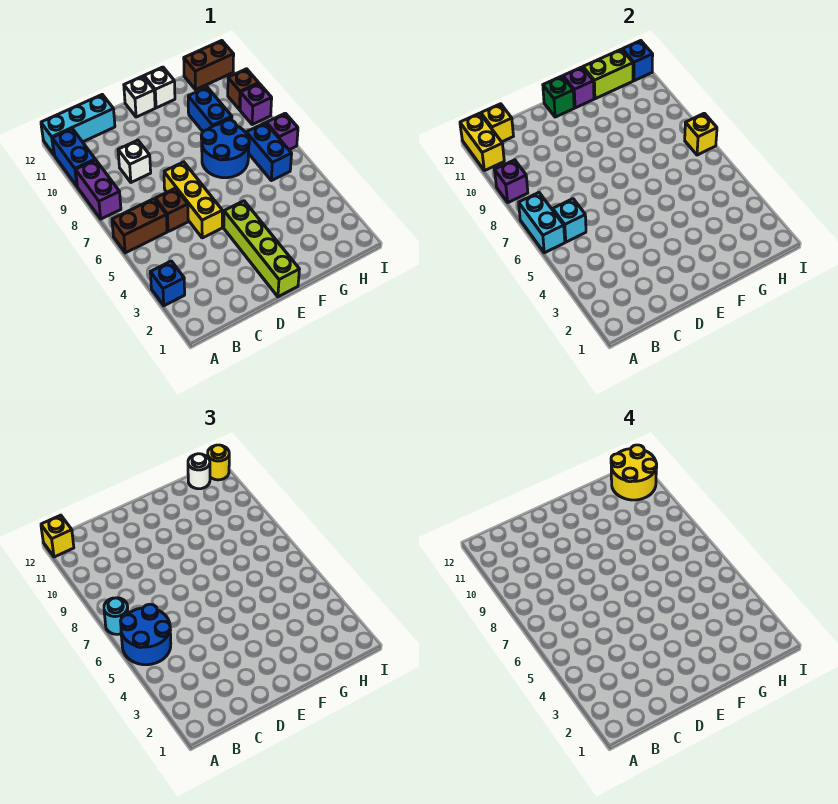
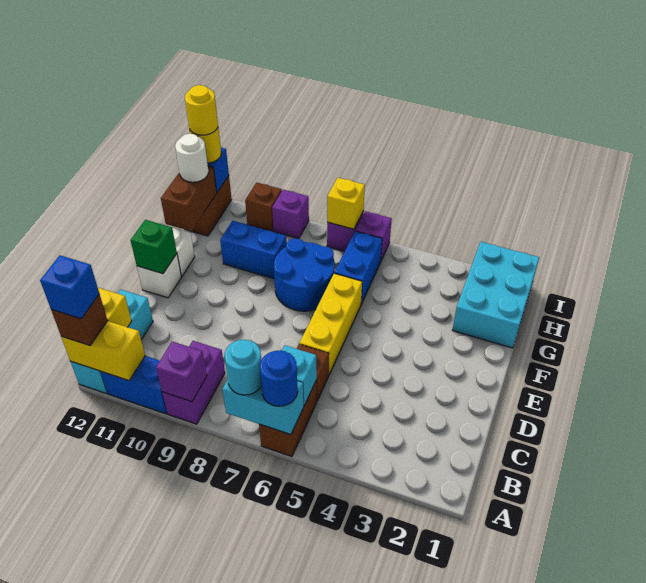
blue 1x1 brick [150,261,185,306] -> blue 1x1 brick moved to [40,255,99,319]
blue 2x2 round brick [120,604,171,665] -> blue 1x1 round brick [260,351,298,406]
purple 1x2 brick [76,160,121,219] -> purple 1x2 brick turned to [162,341,225,424]
yellow 1x1 brick [41,515,74,557] -> brown 1x1 brick [51,294,108,346]
white 1x1 brick [118,140,151,182] -> none
yellow 1x3 brick [164,162,222,238] -> yellow 1x3 brick turned to [299,273,362,374]
lime 1x4 brick [224,201,299,297] -> none
purple 1x1 brick [563,67,594,108] -> purple 1x1 brick moved to [355,211,392,261]
none -> cyan 2x3 brick [453,242,539,348]
lime 1x2 brick [583,49,633,99] -> brown 1x2 brick [161,166,217,231]
blue 1x2 brick [246,123,292,181] -> blue 1x2 brick turned to [335,231,382,304]
yellow 2x2 round brick [611,445,657,500] -> yellow 1x1 round brick [185,85,218,135]

